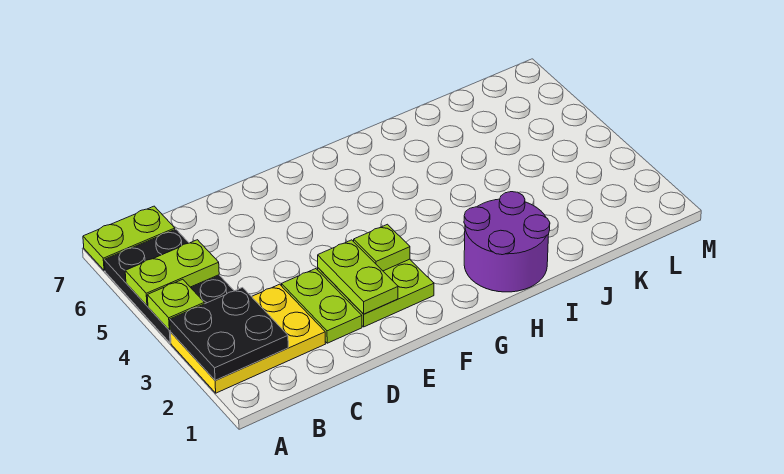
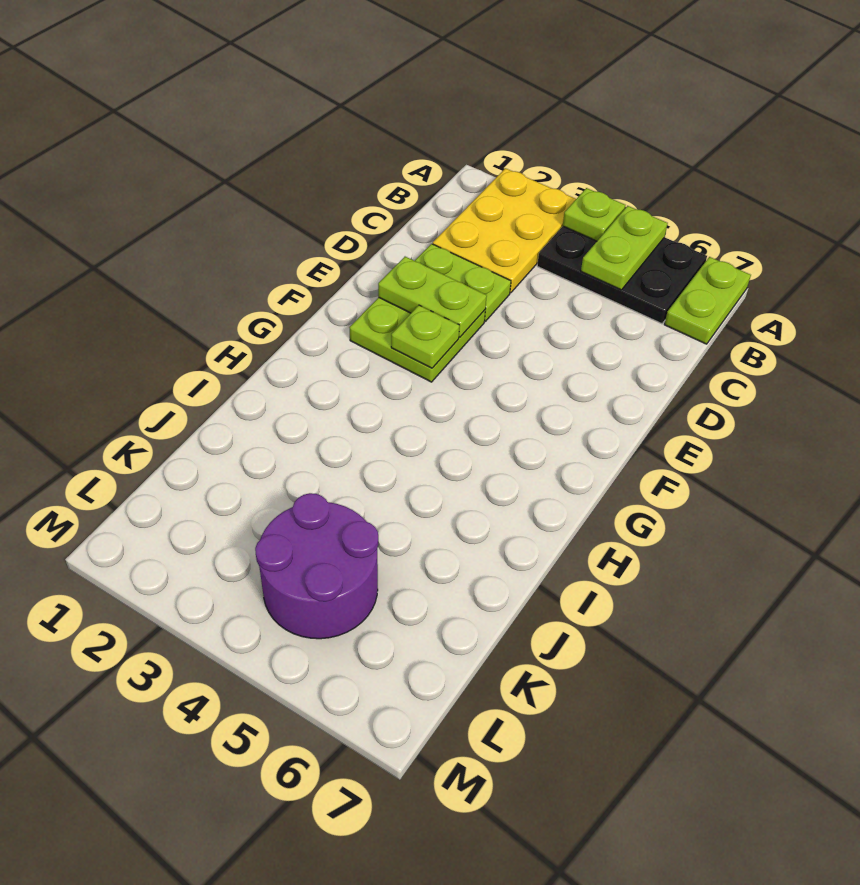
black 2x2 plate [170,288,288,381] -> none
purple 2x2 round brick [464,192,550,292] -> purple 2x2 round brick moved to [255,493,378,639]

